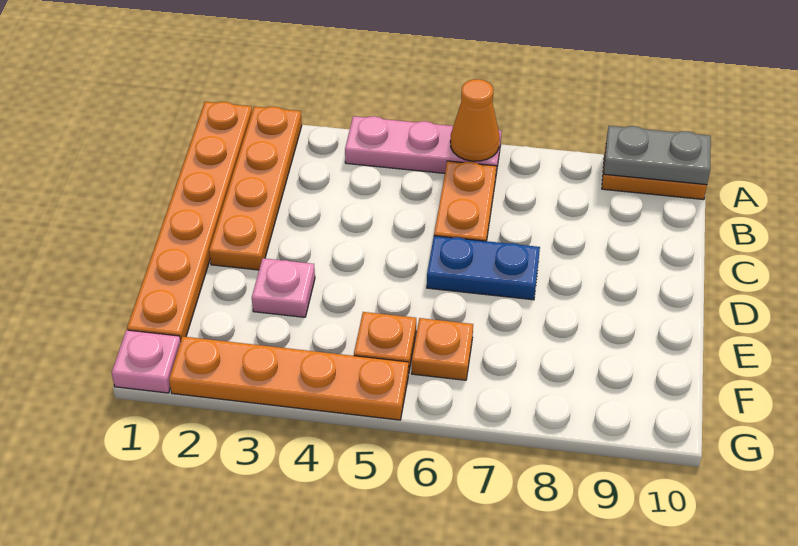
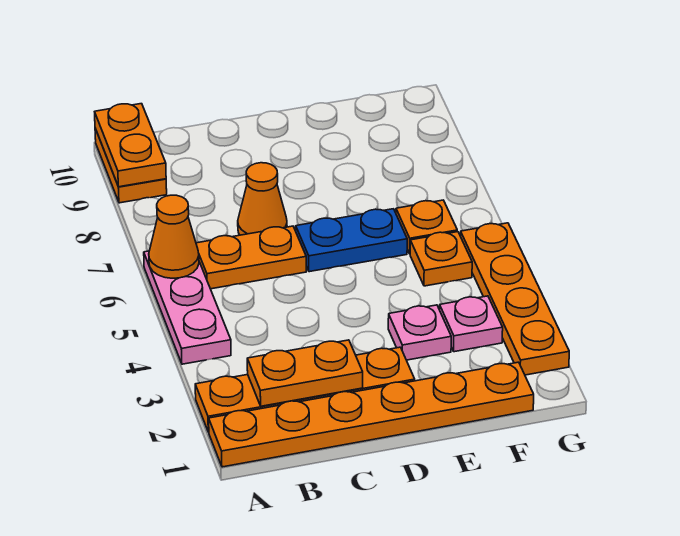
grey 1x2 plate [604,126,711,185] -> orange 1x2 plate [95,104,166,187]
none -> orange 1x2 plate [247,340,363,406]
none -> orange 1x1 cone [238,163,287,235]
blue 1x2 plate [427,236,540,300] -> blue 1x2 plate turned to [296,209,407,272]
pink 1x1 plate [112,330,181,393] -> pink 1x1 plate moved to [440,296,503,352]

